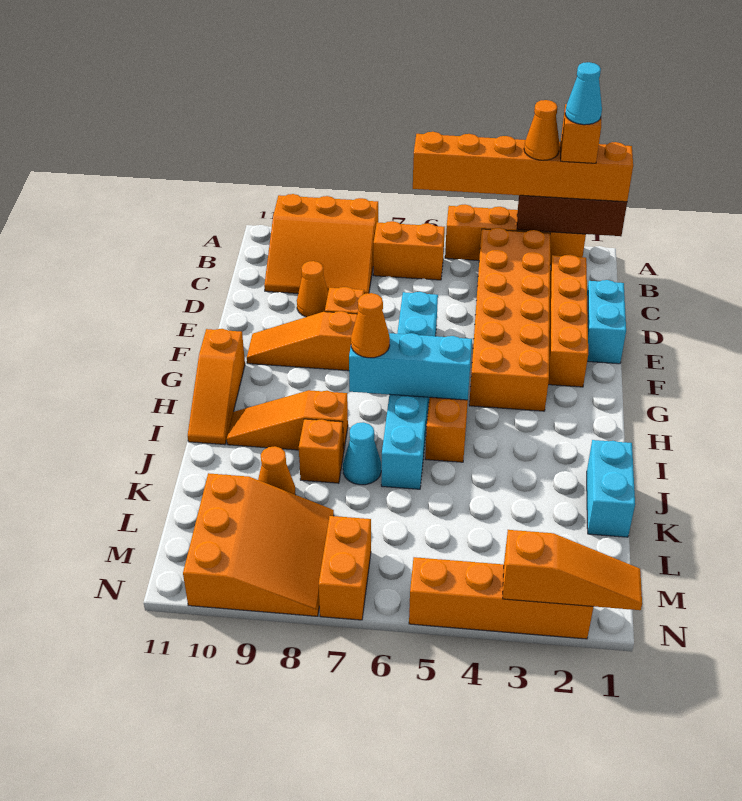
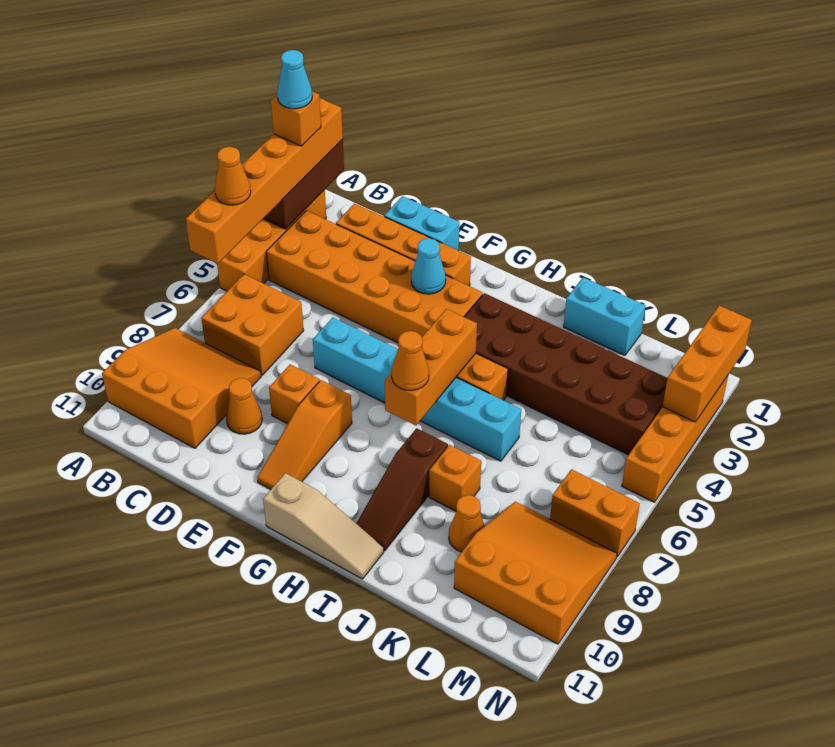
orange 1x1 cone [524,100,560,160] -> orange 1x1 cone moved to [215,147,251,205]
orange 3x3 slope [264,194,378,294] -> orange 3x3 slope turned to [102,328,261,448]
orange 1x2 brick [373,221,445,280] -> orange 2x2 brick [201,274,304,375]
orange 1x3 slope [188,329,245,445] -> tan 1x3 slope [263,473,384,579]
none -> brown 2x6 brick [464,293,667,455]
cyan 1x3 brick [349,333,472,400] -> orange 1x3 brick [385,309,477,426]
orange 1x3 slope [227,390,348,453] -> brown 1x3 slope [356,428,448,551]
cyan 1x1 cone [343,422,381,485] -> cyan 1x1 cone moved to [411,238,446,294]
orange 1x3 slope [503,530,642,610] -> orange 1x3 brick [663,306,752,422]

